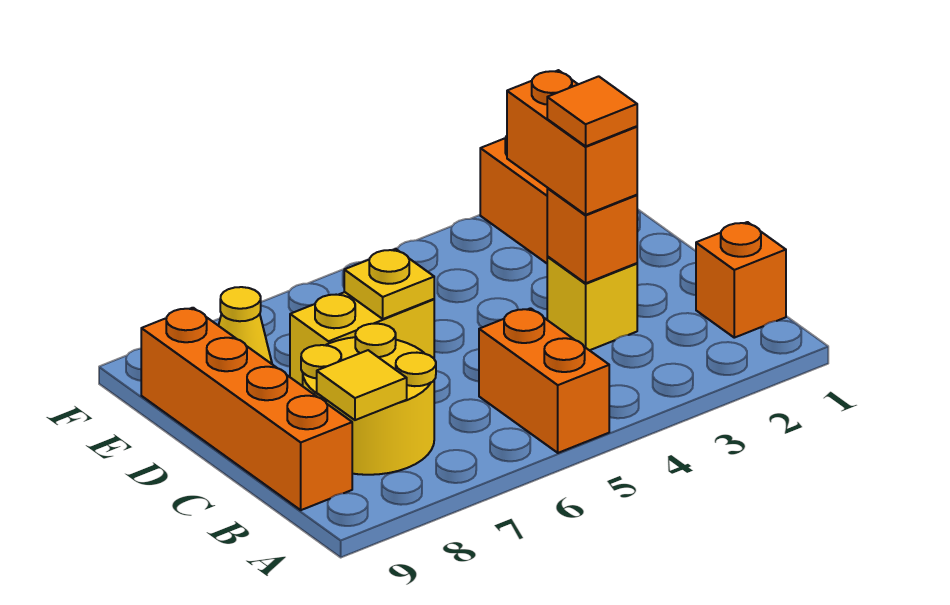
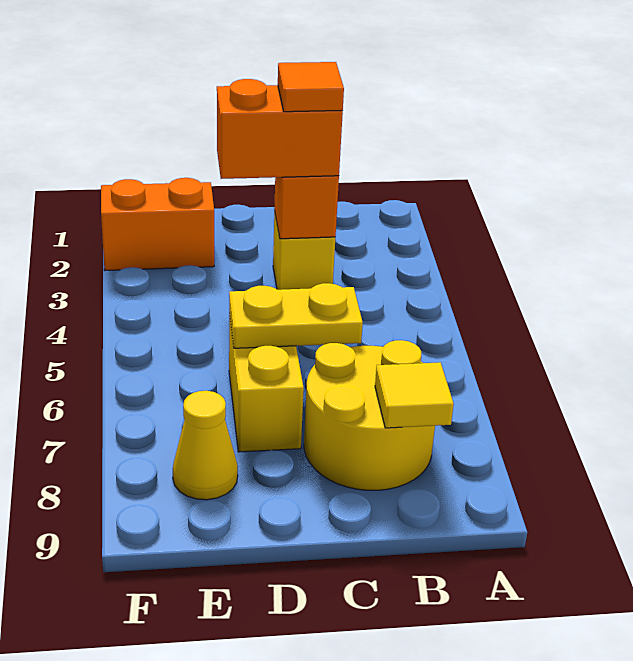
orange 1x2 brick [479,308,609,453] -> none
orange 1x1 brick [696,222,786,338] -> none
orange 1x4 brick [141,308,352,510] -> none
yellow 1x1 plate [344,249,434,319] -> yellow 1x2 plate [229,283,363,348]

